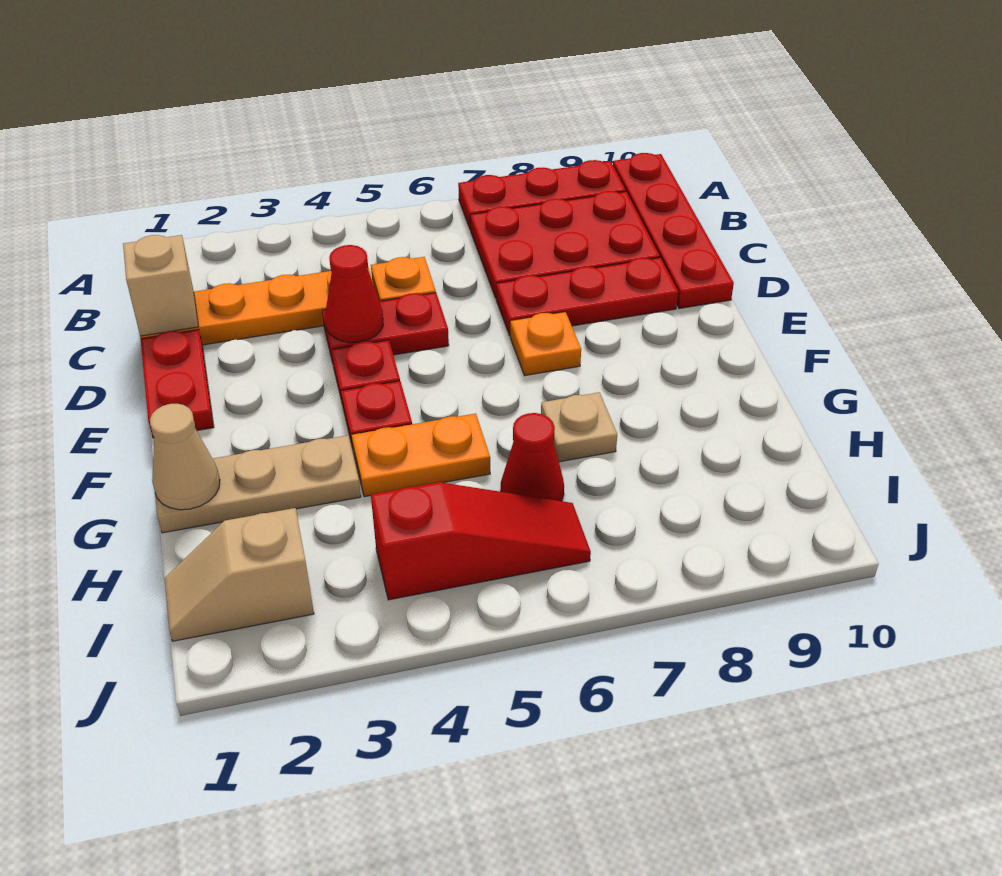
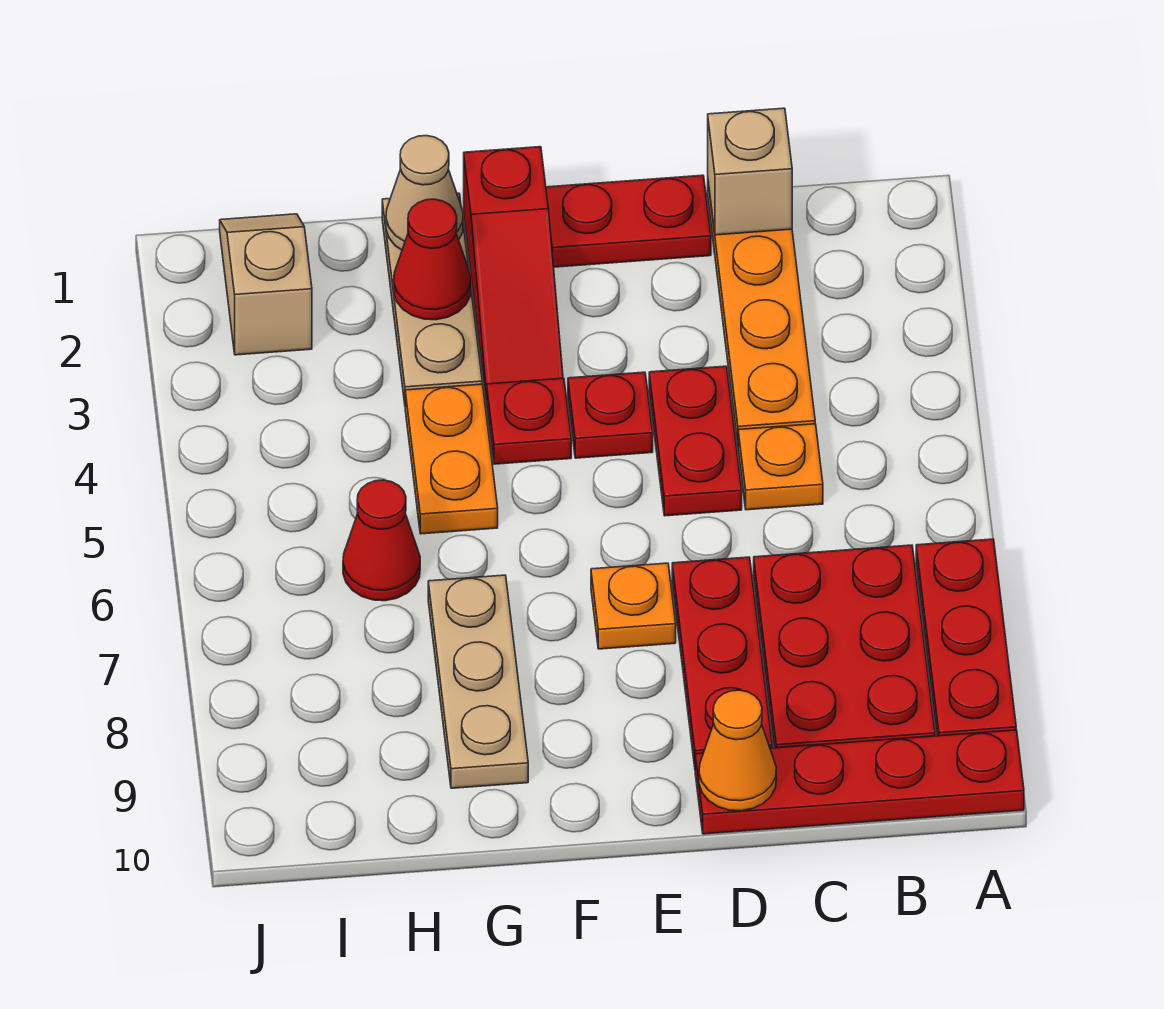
red 1x1 cone [325,245,383,343] -> red 1x1 cone moved to [394,199,471,320]
none -> orange 1x1 cone [699,690,776,811]
tan 1x1 plate [541,392,617,462] -> tan 1x3 plate [428,575,528,788]
red 1x3 slope [371,482,591,600] -> red 1x3 slope moved to [464,147,563,400]

